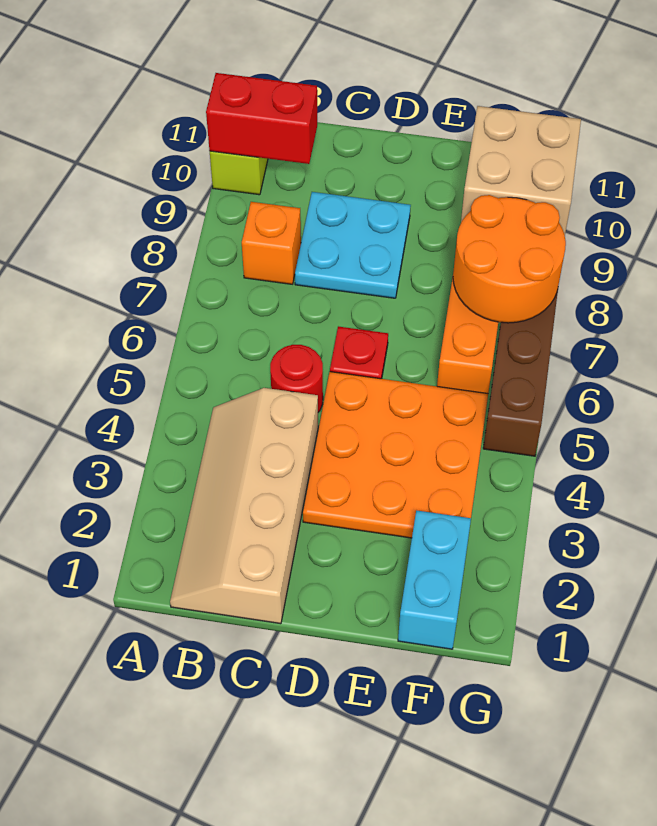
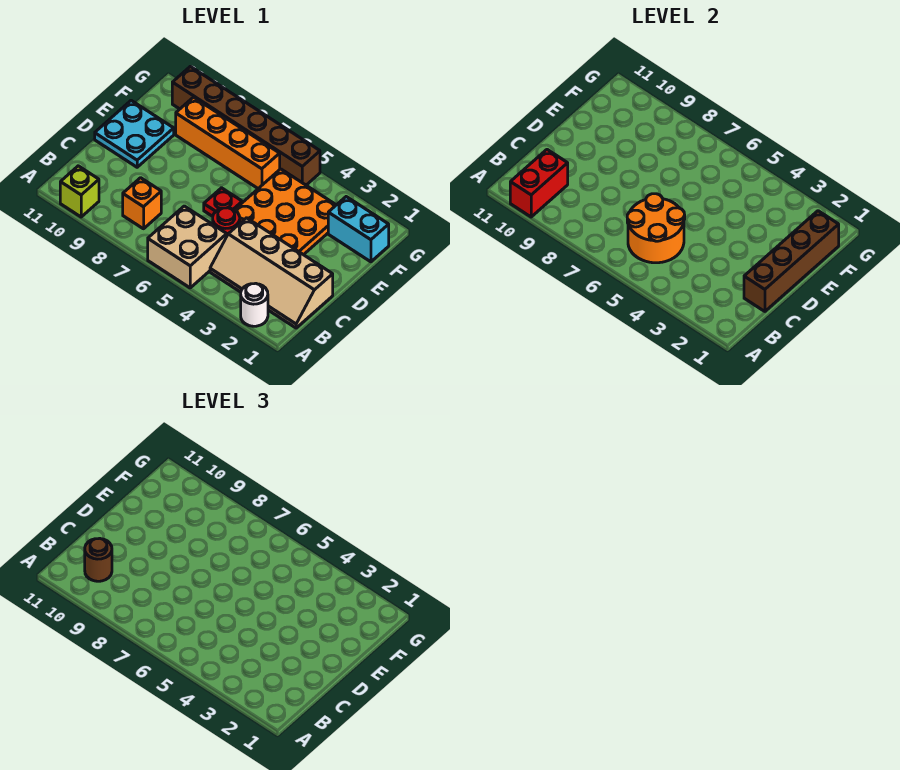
none -> white 1x1 round brick [241,283,268,326]
none -> brown 1x1 round brick [85,538,112,581]
none -> brown 1x4 brick [744,211,839,311]
cyan 2x2 plate [295,192,411,298] -> cyan 2x2 plate moved to [95,101,174,167]
orange 2x2 round brick [453,195,566,323] -> orange 2x2 round brick moved to [627,194,685,263]
tan 2x2 brick [461,106,581,235] -> tan 2x2 brick moved to [148,206,227,288]

